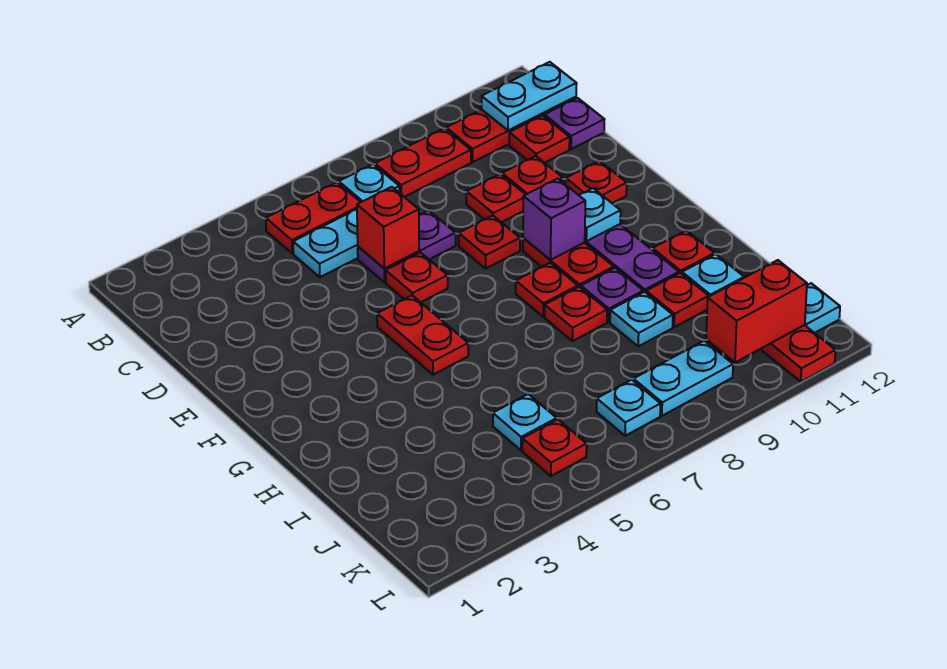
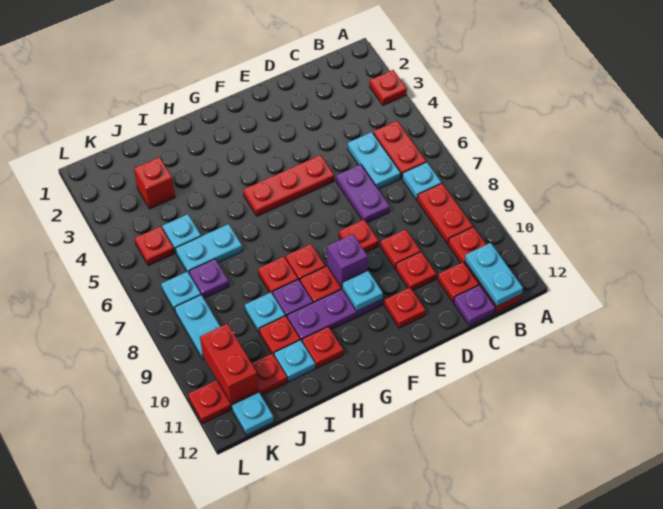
red 1x1 brick [357,187,419,268] -> red 1x1 brick moved to [134,157,175,209]
red 1x1 plate [386,253,448,302] -> red 1x1 plate moved to [370,70,407,106]
red 1x2 plate [377,295,468,375] -> red 1x3 plate [243,155,334,216]
none -> cyan 1x2 plate [176,224,242,273]
none -> purple 1x1 plate [189,259,229,298]

